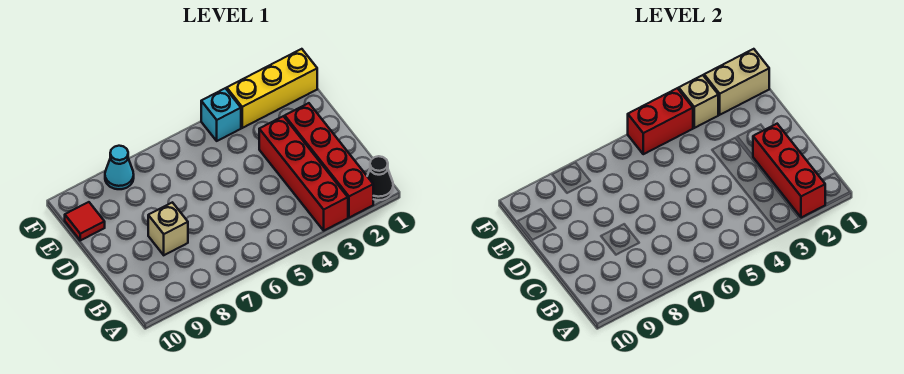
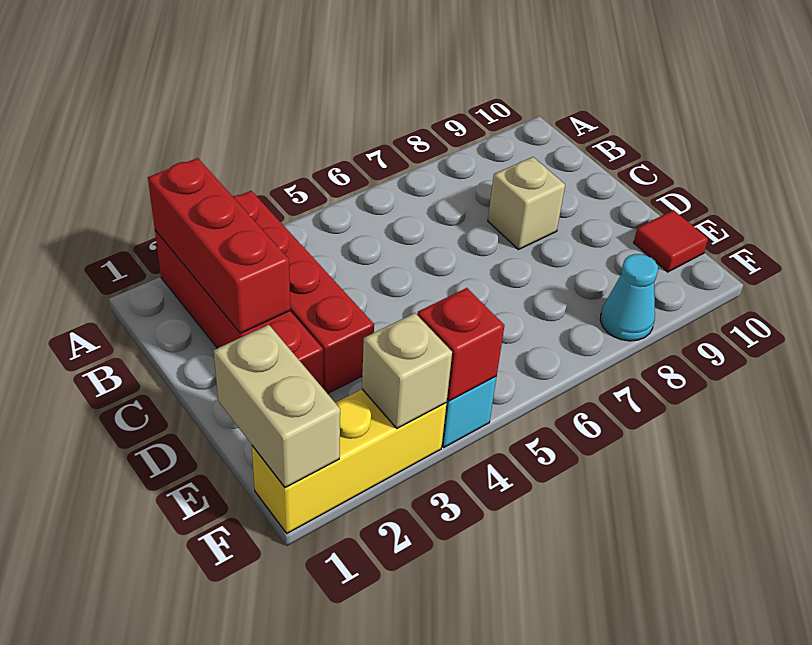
black 1x1 cone [367,156,393,200] -> none
tan 1x2 brick [704,49,769,115] -> tan 1x2 brick turned to [214,325,340,488]
red 1x2 brick [628,88,693,154] -> red 1x1 brick [417,288,504,401]

